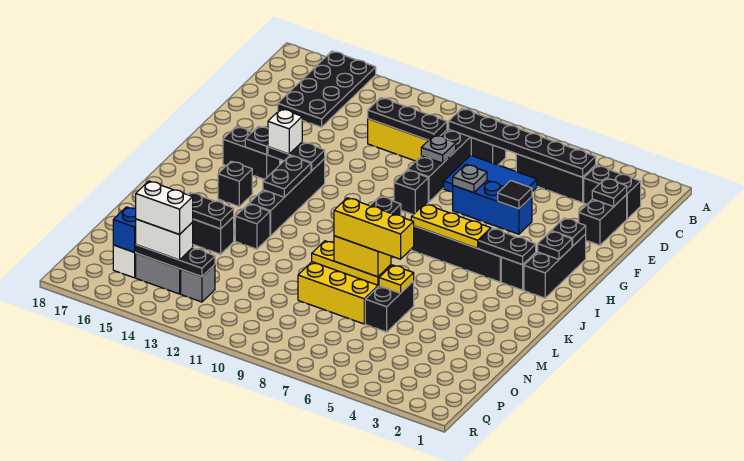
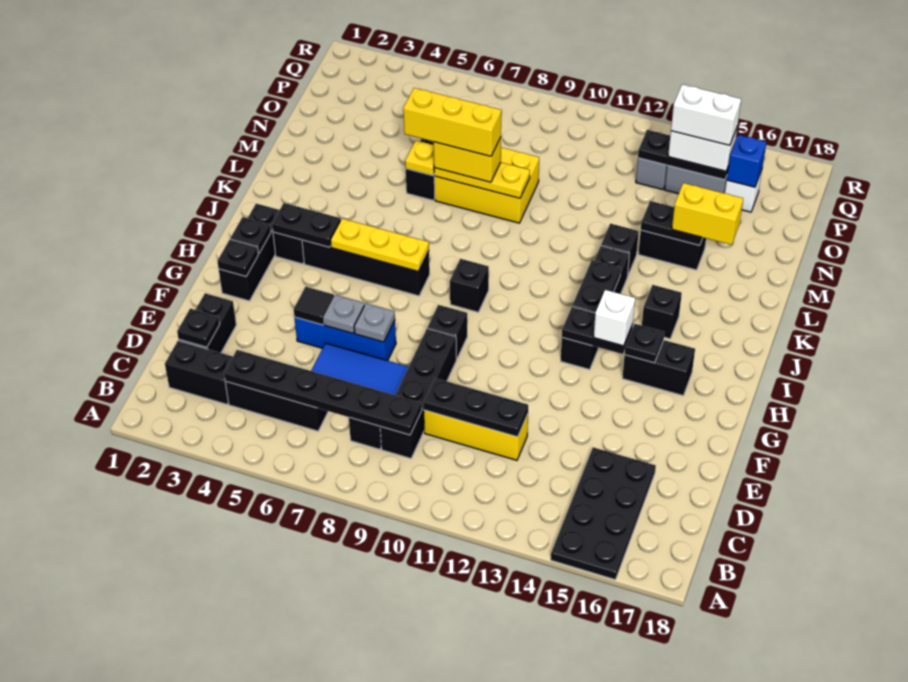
grey 1x1 plate [421,135,456,163] -> grey 1x1 plate moved to [324,295,364,333]
none -> yellow 1x2 brick [672,183,743,245]

